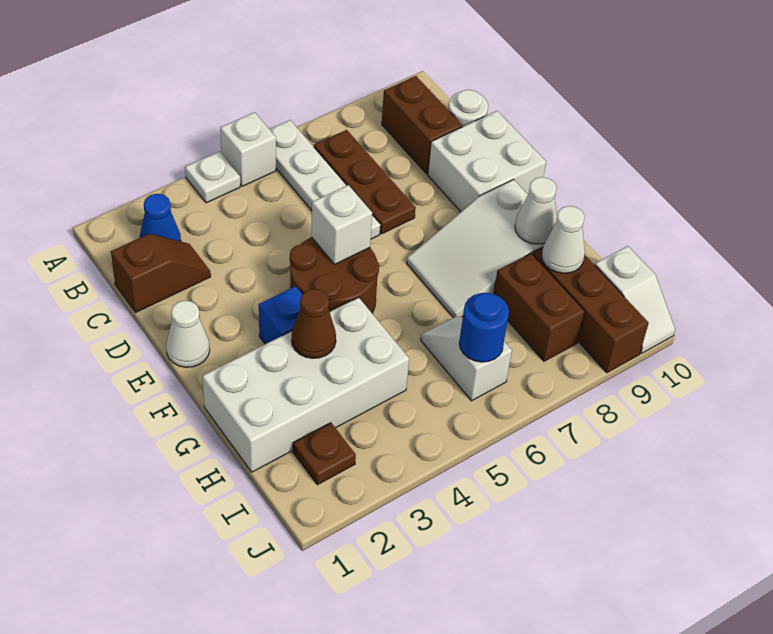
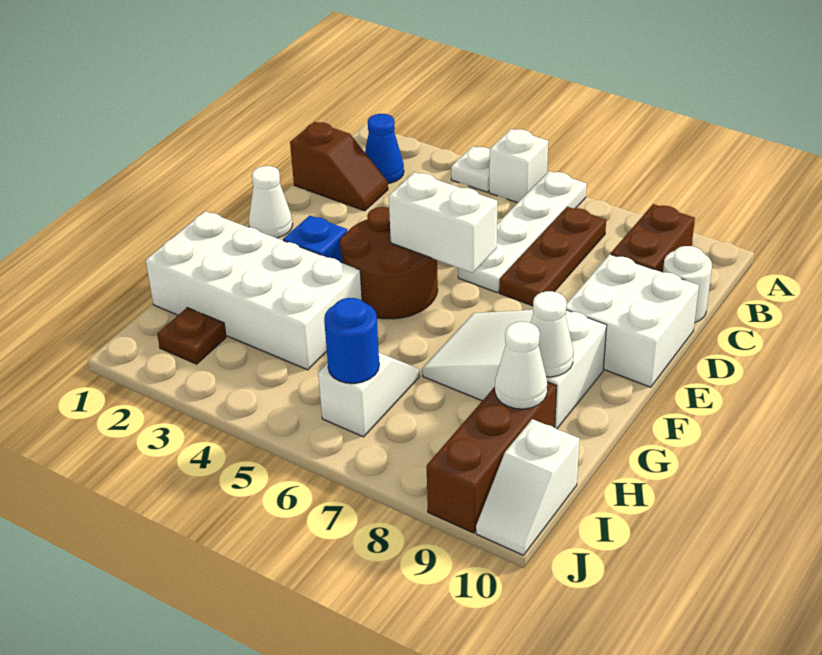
white 1x1 brick [311,185,372,264] -> white 1x2 brick [389,172,497,273]
brown 1x1 cone [292,289,336,358] -> none
brown 1x2 brick [494,253,585,361] -> none

